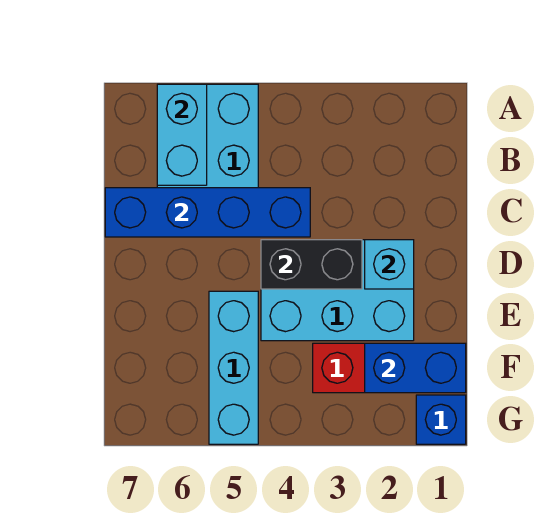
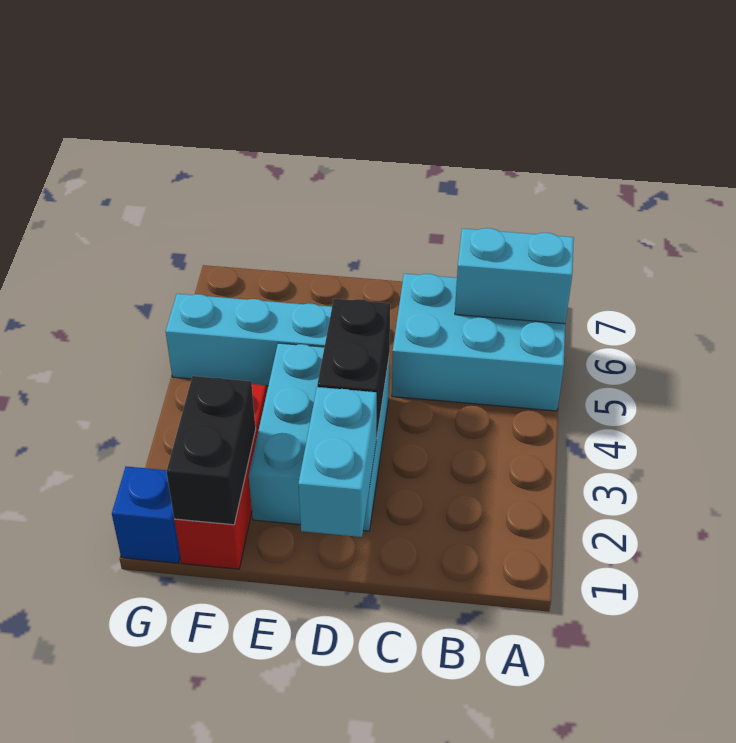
blue 1x4 brick [105,188,310,237] -> none
cyan 1x1 brick [365,240,414,289] -> cyan 1x2 brick [298,387,377,537]
blue 1x2 brick [365,343,466,393] -> black 1x2 brick [167,376,256,525]

